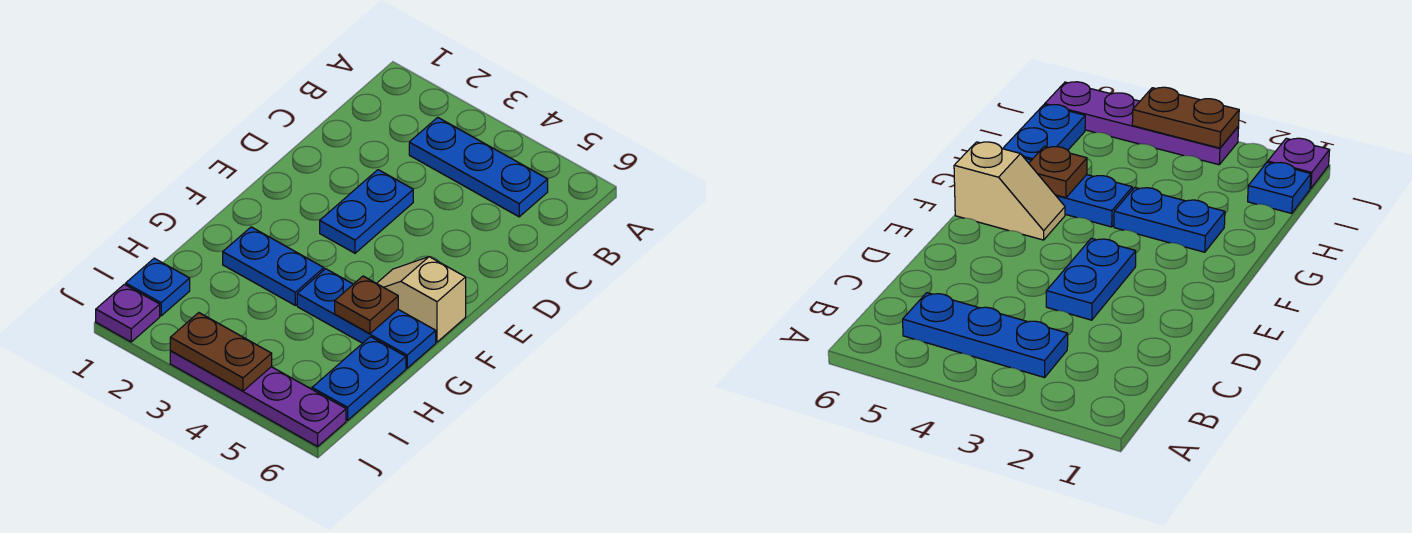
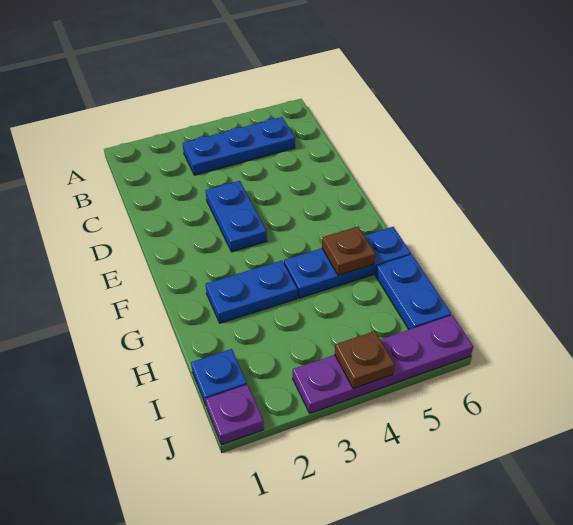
tan 1x2 slope [376,257,466,342] -> none
brown 1x2 plate [170,313,272,391] -> brown 1x1 plate [335,331,394,389]

